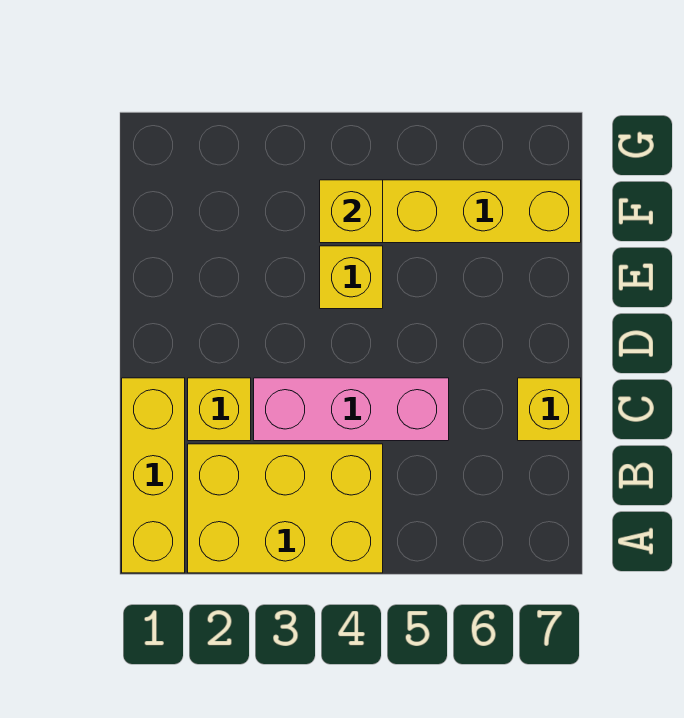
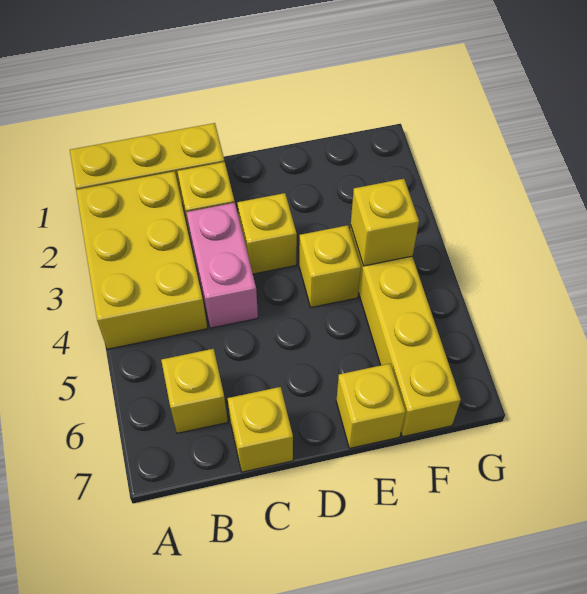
none -> yellow 1x1 brick [161,349,228,433]
pink 1x3 brick [254,378,449,441] -> pink 1x2 brick [186,203,258,328]
none -> yellow 1x1 brick [237,193,297,274]
none -> yellow 1x1 brick [336,363,405,448]

